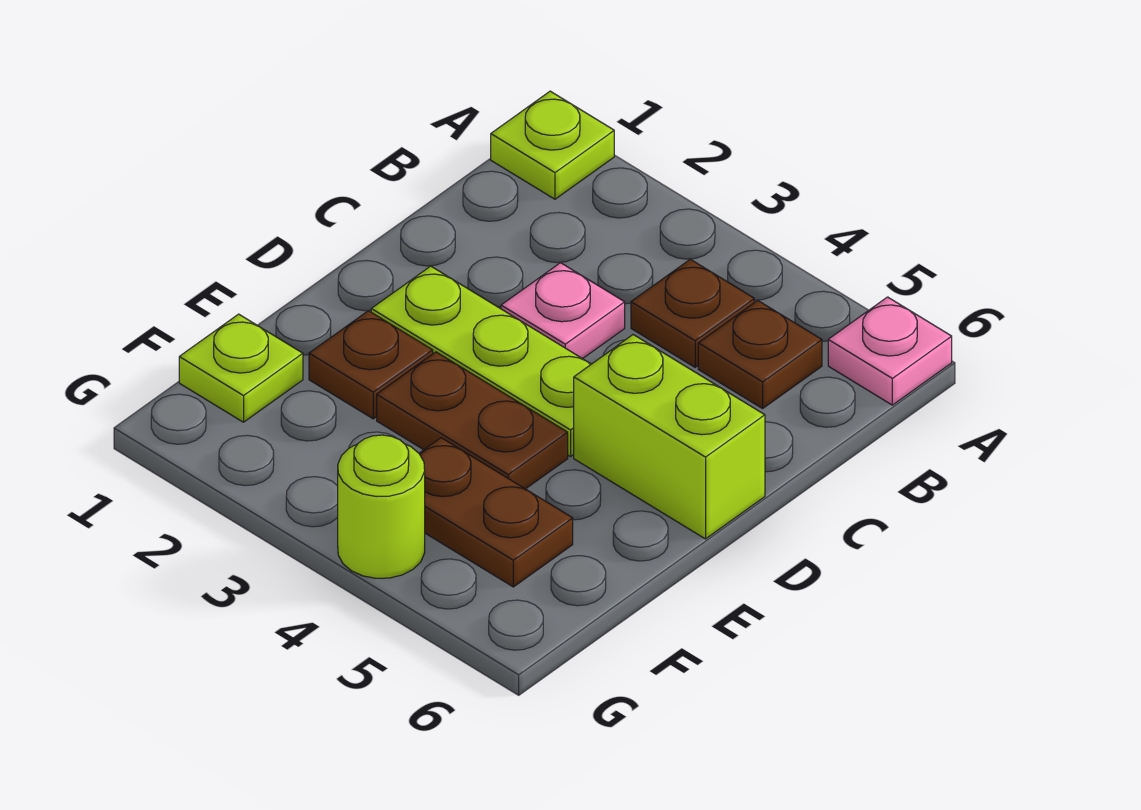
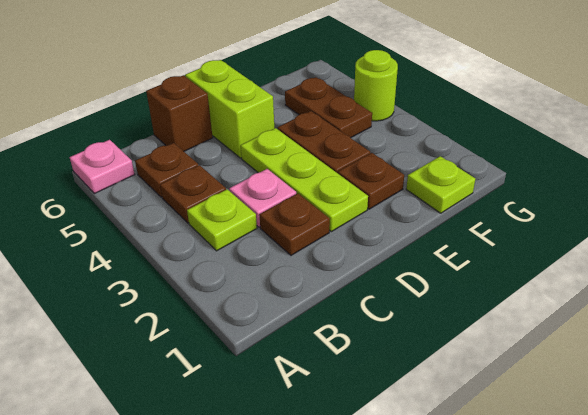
lime 1x1 plate [491,91,614,199] -> lime 1x1 plate moved to [187,189,257,251]
none -> brown 1x1 plate [259,193,330,255]
none -> brown 1x1 brick [146,75,213,151]

